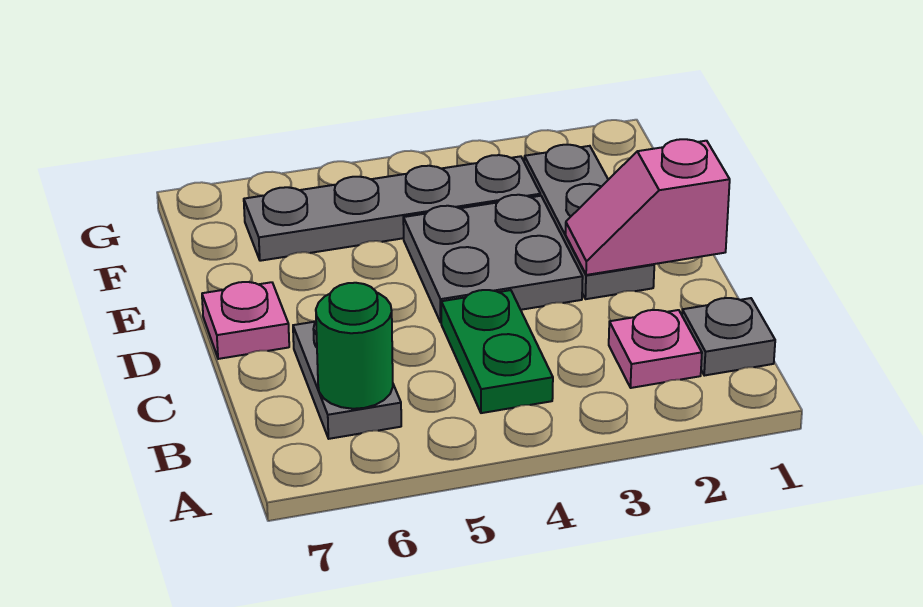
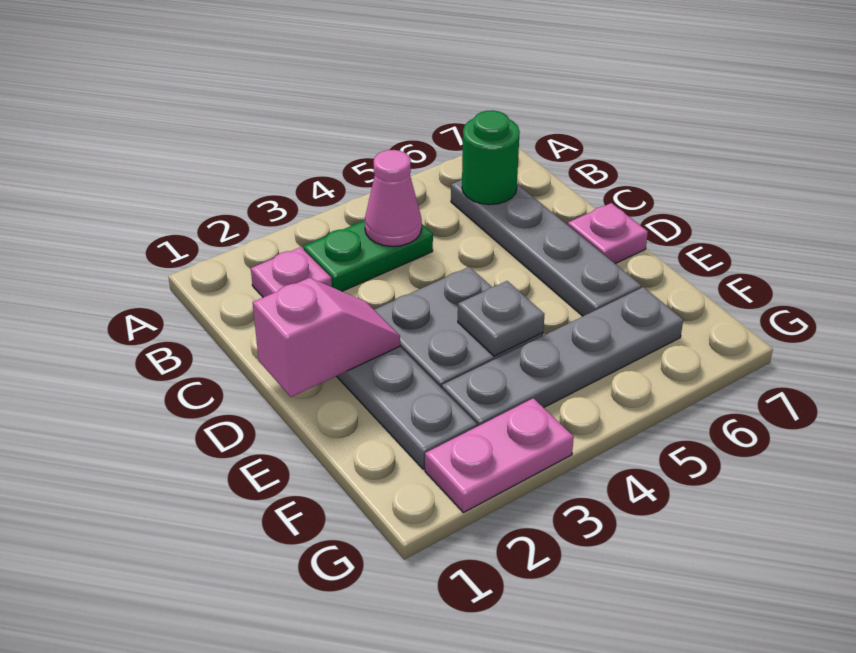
grey 1x1 plate [682,298,775,376] -> grey 1x1 plate moved to [458,281,544,356]
green 1x2 plate [441,290,553,413] -> green 1x2 plate turned to [303,220,433,291]
none -> pink 1x1 cone [365,150,422,246]
grey 1x2 plate [293,322,401,439] -> grey 1x4 plate [451,180,641,316]
none -> pink 1x2 plate [425,398,574,513]

